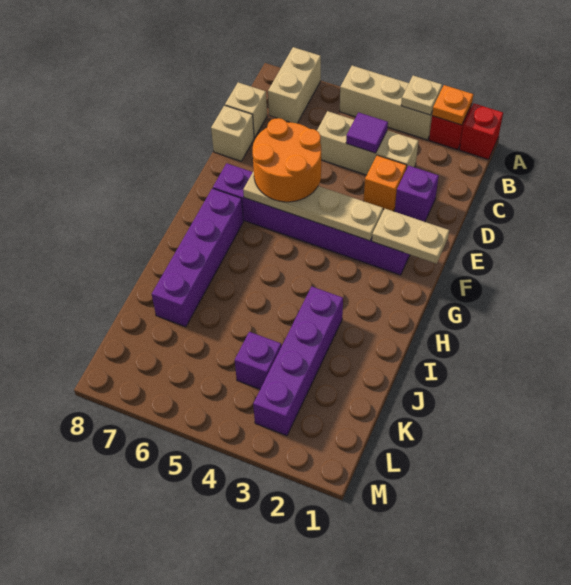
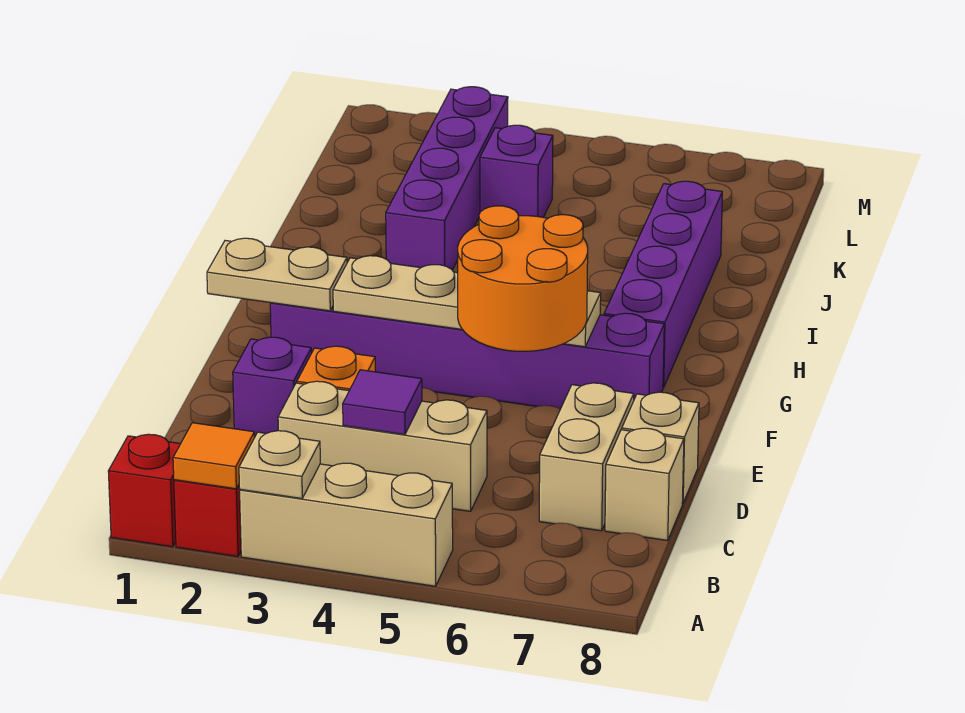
orange 1x1 plate [432,85,473,125] -> orange 1x1 tile [173,423,255,489]
tan 1x2 brick [268,47,321,123] -> tan 1x2 brick moved to [539,383,634,531]

